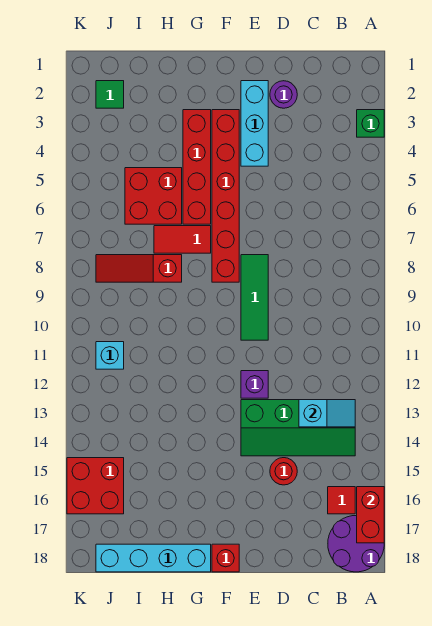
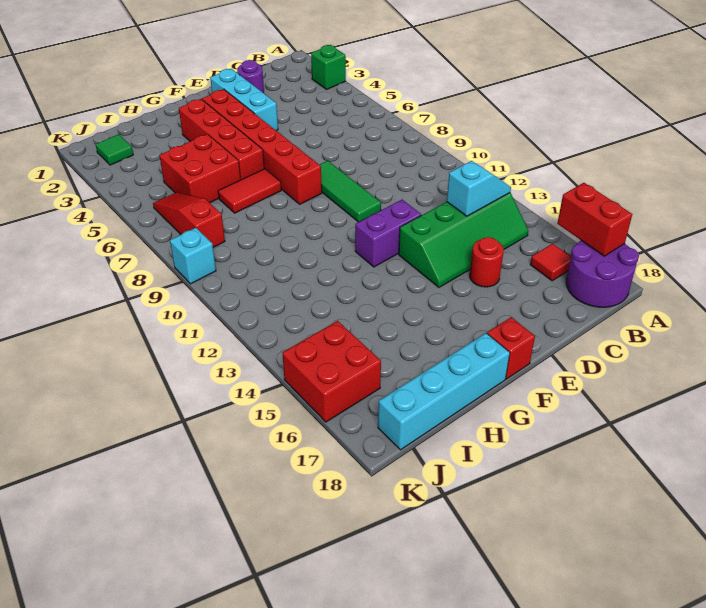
purple 1x1 brick [241,371,268,398] -> purple 1x2 brick [355,200,421,267]
red 1x3 slope [96,255,182,282] -> red 1x3 slope turned to [153,192,225,247]
cyan 1x1 brick [96,342,124,369] -> cyan 1x1 brick moved to [170,228,216,284]

